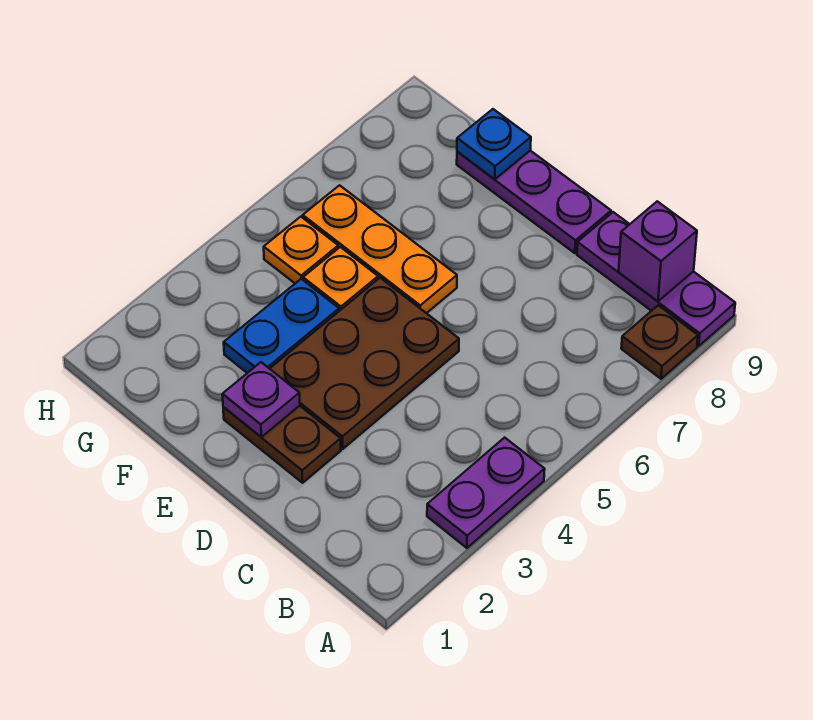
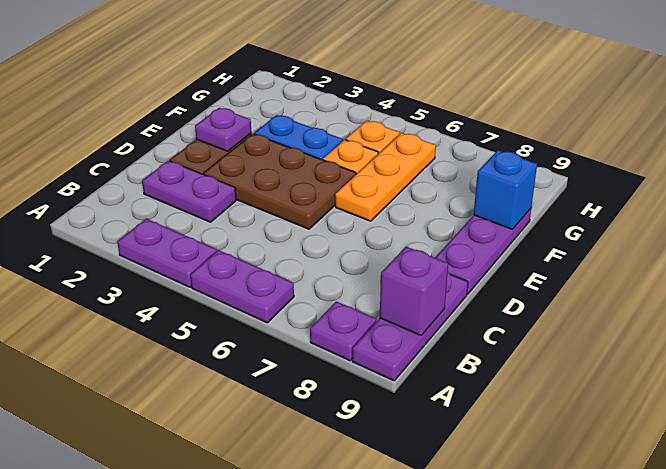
none -> purple 1x2 plate [191,250,294,323]
brown 1x1 plate [621,305,698,379] -> purple 1x1 plate [310,301,376,361]
none -> purple 1x2 plate [142,161,236,222]
blue 1x1 plate [457,109,531,179] -> blue 1x1 brick [474,150,537,229]

